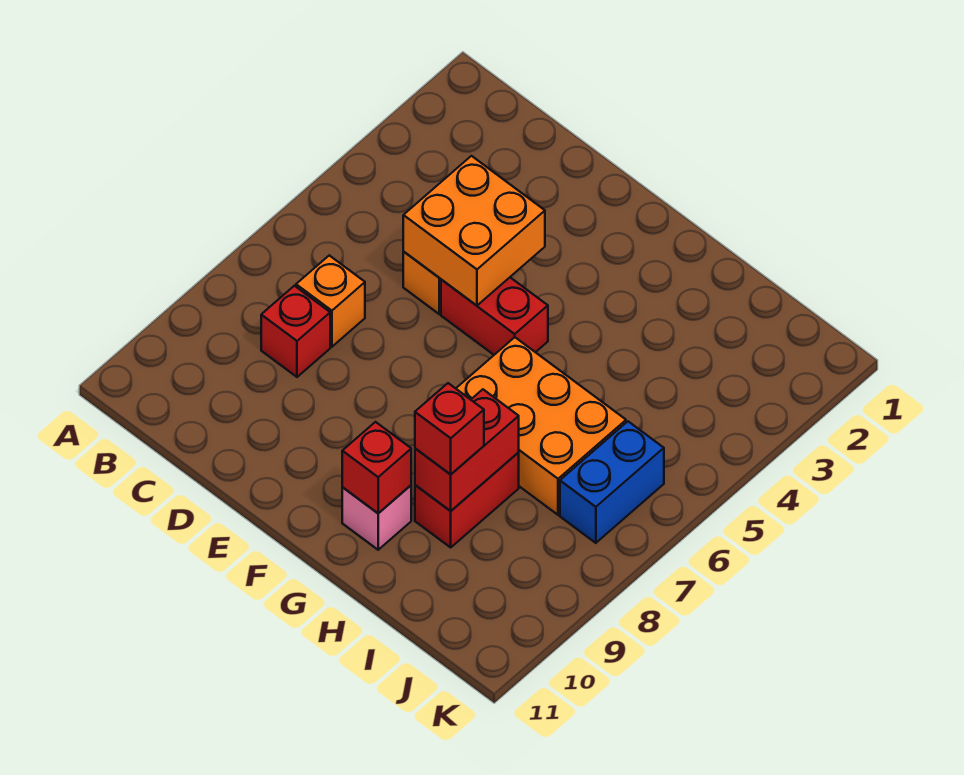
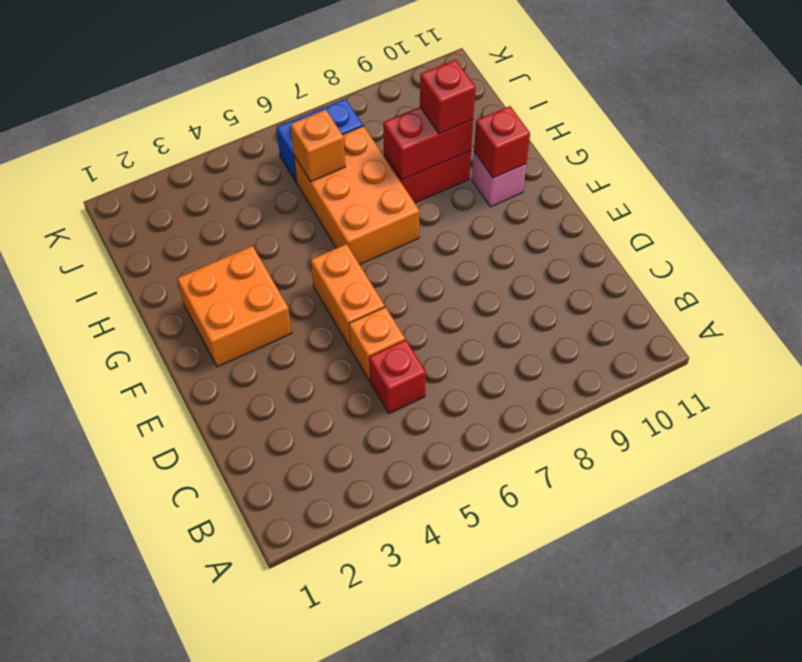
orange 1x1 brick [296,255,365,347] -> orange 1x1 brick moved to [291,110,345,181]
red 1x1 brick [261,286,330,377] -> red 1x1 brick moved to [369,340,426,413]
orange 2x2 brick [403,156,545,306] -> orange 2x2 brick moved to [177,246,292,367]
red 1x2 brick [441,278,548,355] -> orange 1x2 brick [311,244,385,347]

